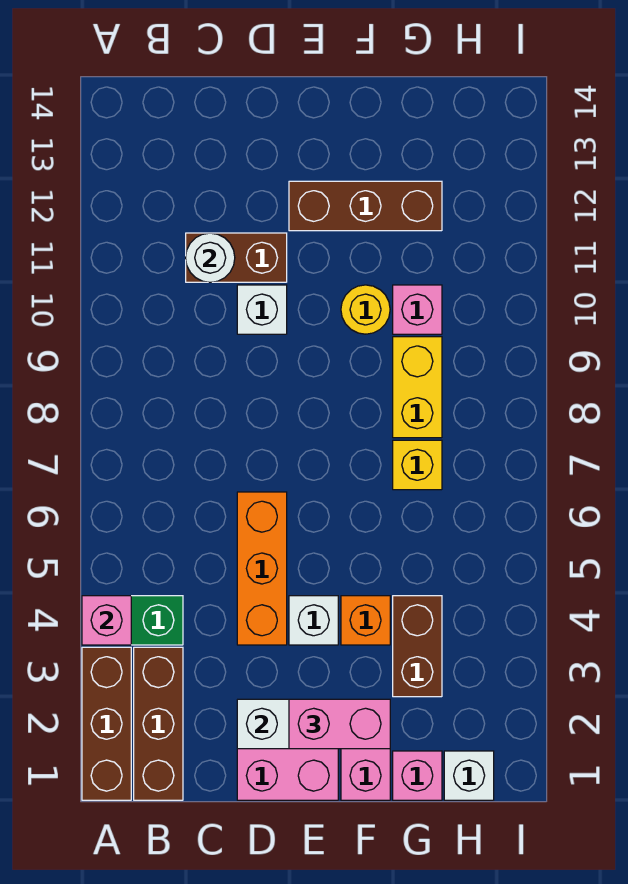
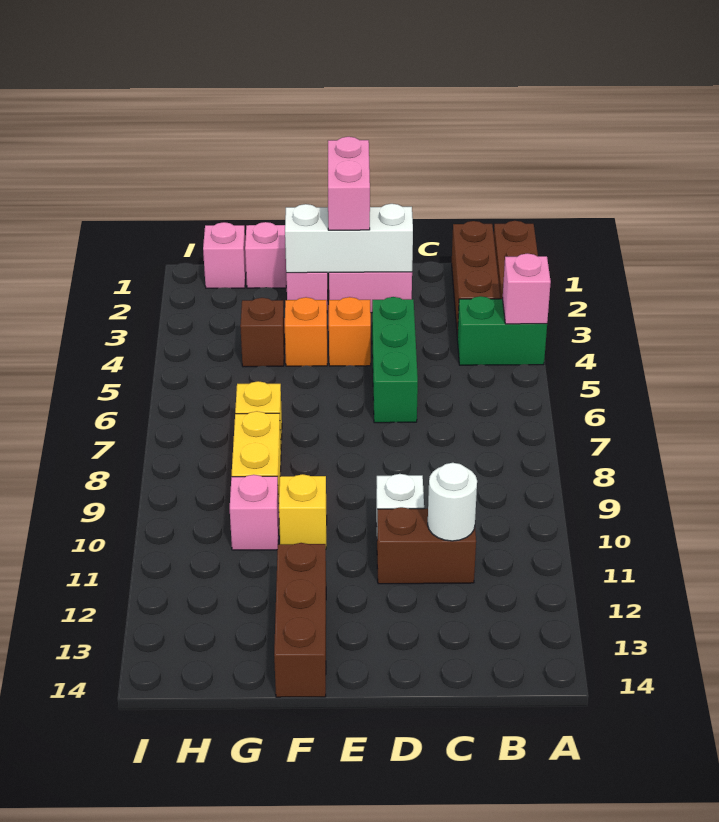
orange 1x3 brick [237,492,287,645] -> green 1x3 brick [372,297,418,423]
pink 1x2 brick [289,699,390,749] -> pink 1x2 brick turned to [328,137,370,230]
white 1x1 brick [289,596,338,645] -> orange 1x1 brick [329,297,371,366]
brown 1x3 brick [289,181,442,231] -> brown 1x3 brick turned to [274,543,326,697]
yellow 1x1 round brick [341,285,390,334] -> yellow 1x1 brick [279,474,327,544]
brown 1x2 brick [393,596,442,697] -> brown 1x1 brick [240,298,285,367]
white 1x1 brick [444,751,494,800] -> pink 1x1 brick [203,222,246,288]

